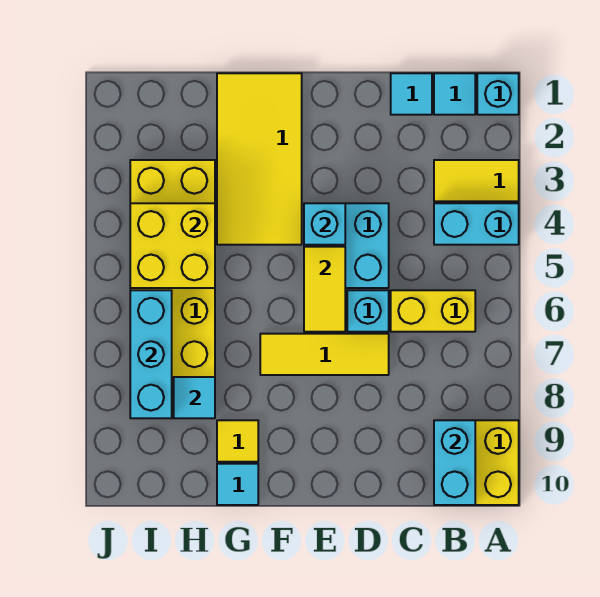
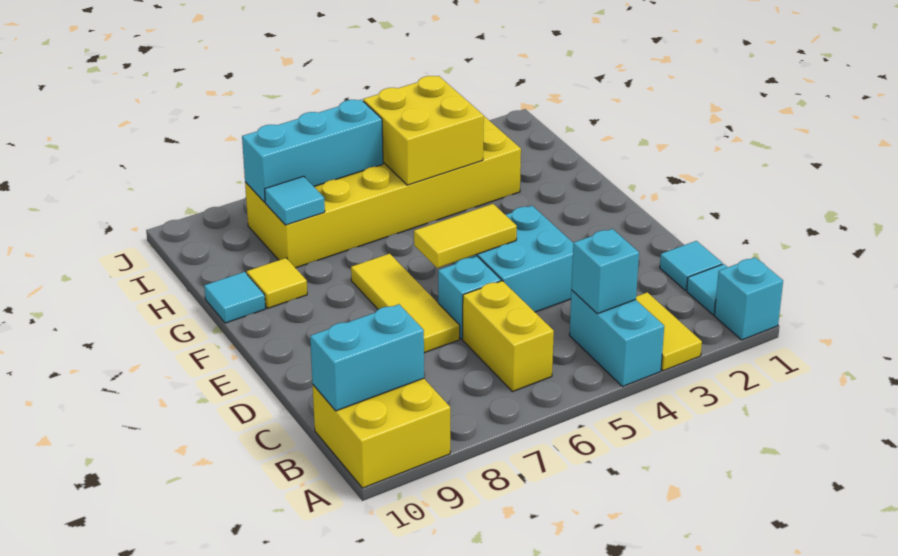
cyan 1x1 brick [304,203,345,245] -> cyan 1x1 brick moved to [571,229,639,314]
yellow 2x4 tile [217,73,302,245] -> none

